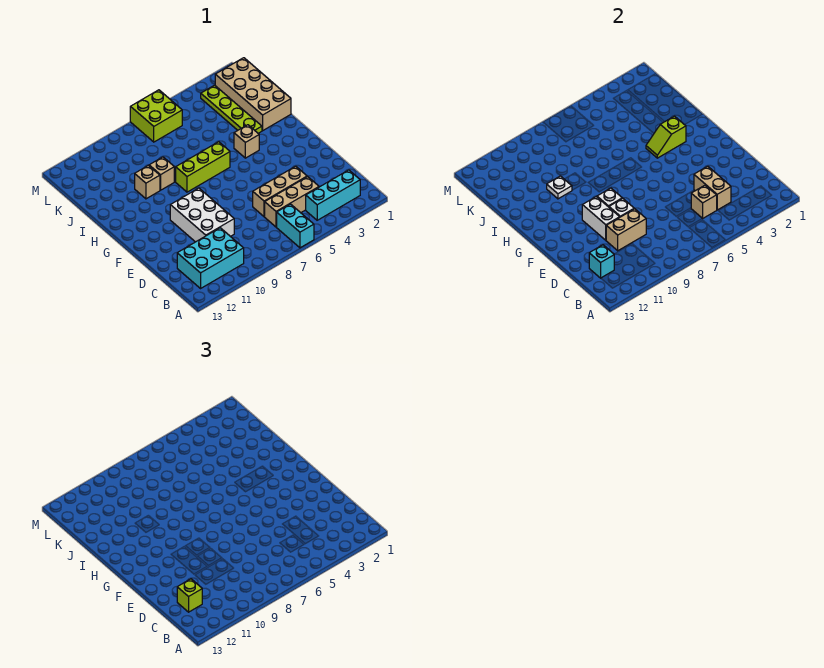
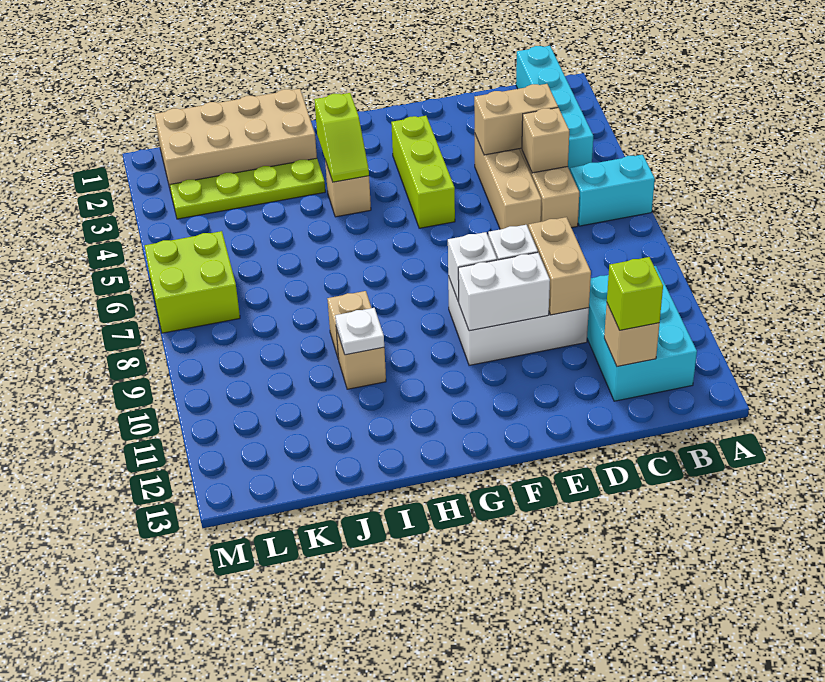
cyan 1x3 brick [306,170,360,220] -> cyan 1x4 brick [516,46,593,170]
cyan 1x1 brick [589,245,614,278] -> tan 1x1 brick [604,304,660,367]
lime 1x3 brick [176,142,230,192] -> lime 1x3 brick moved to [391,116,455,228]

